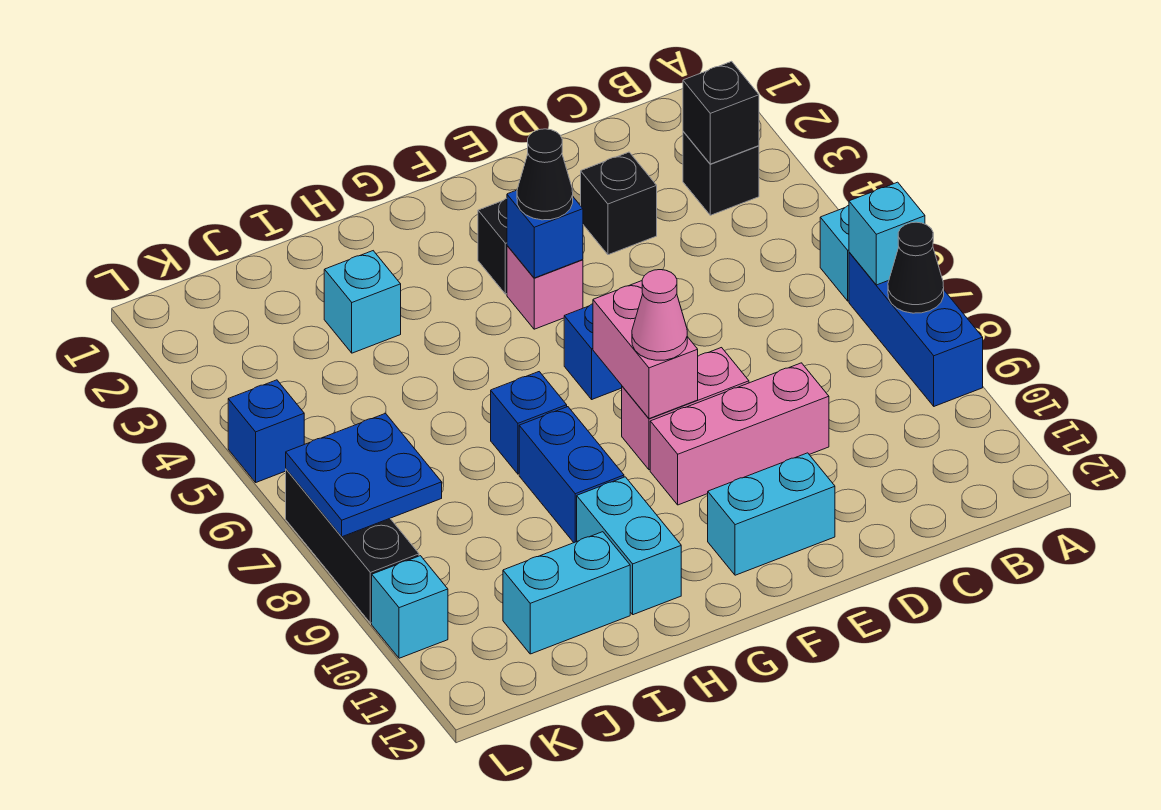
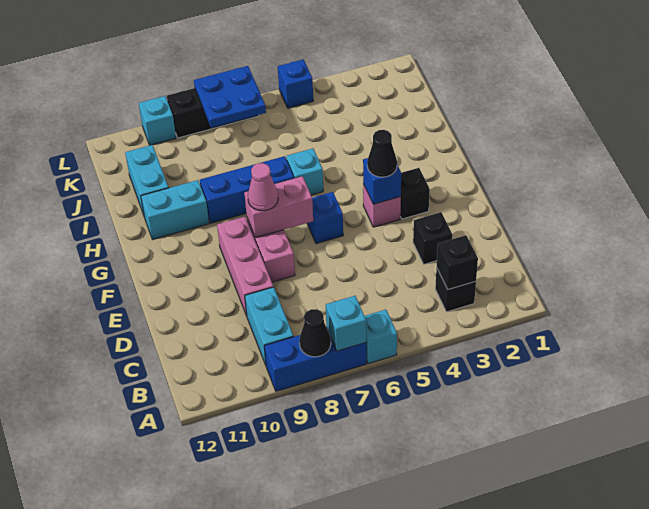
cyan 1x2 brick [708,453,835,575] -> cyan 1x2 brick moved to [245,287,294,365]
cyan 1x1 brick [324,251,401,353] -> cyan 1x1 brick moved to [286,149,323,195]

